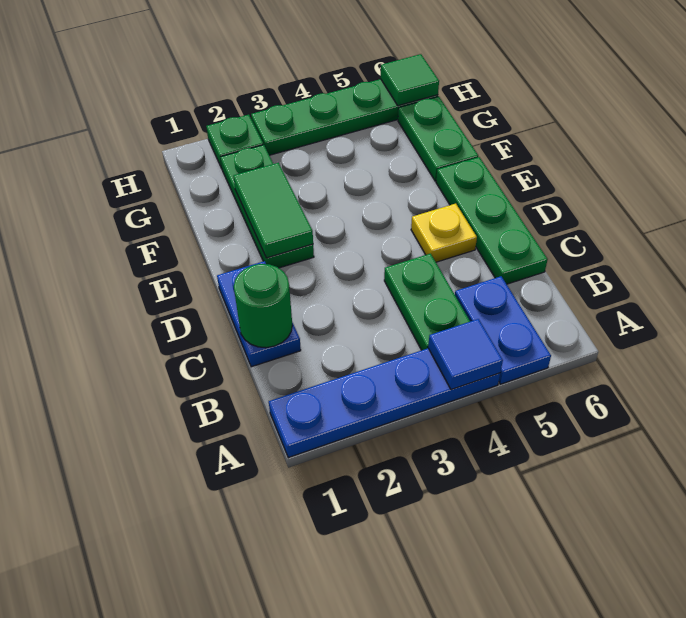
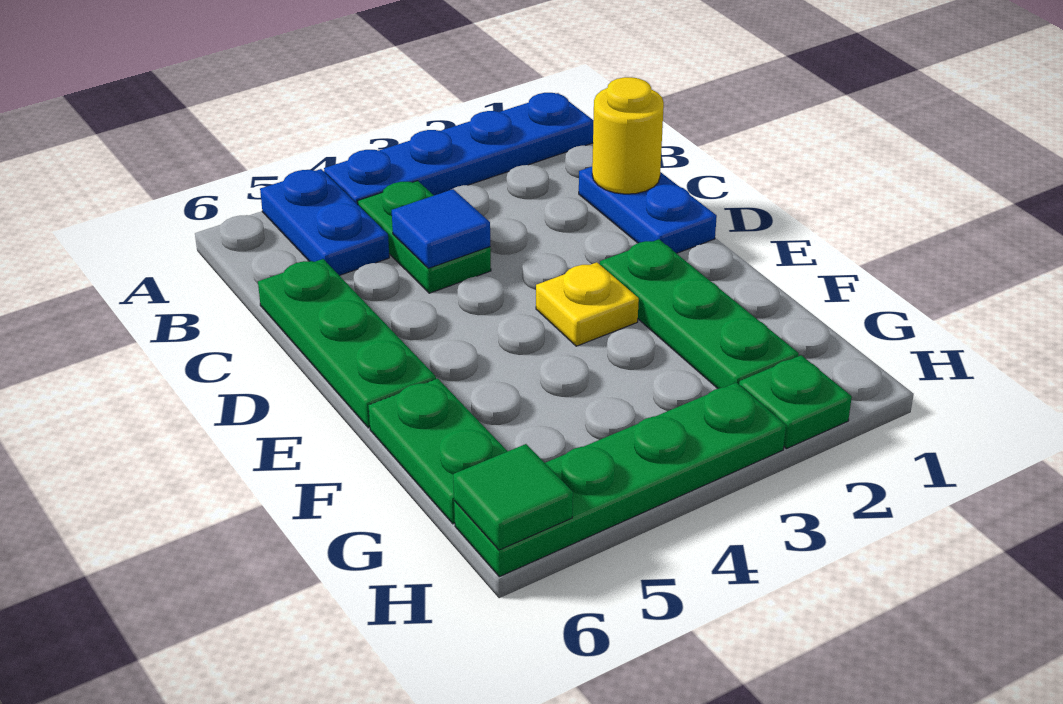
blue 1x1 tile [428,319,503,389] -> blue 1x1 tile moved to [392,189,490,268]
green 1x1 round brick [234,264,292,348] -> yellow 1x1 round brick [592,77,664,194]
yellow 1x1 plate [411,204,477,262] -> yellow 1x1 plate moved to [536,262,639,346]
green 1x2 tile [233,163,313,258] -> none

